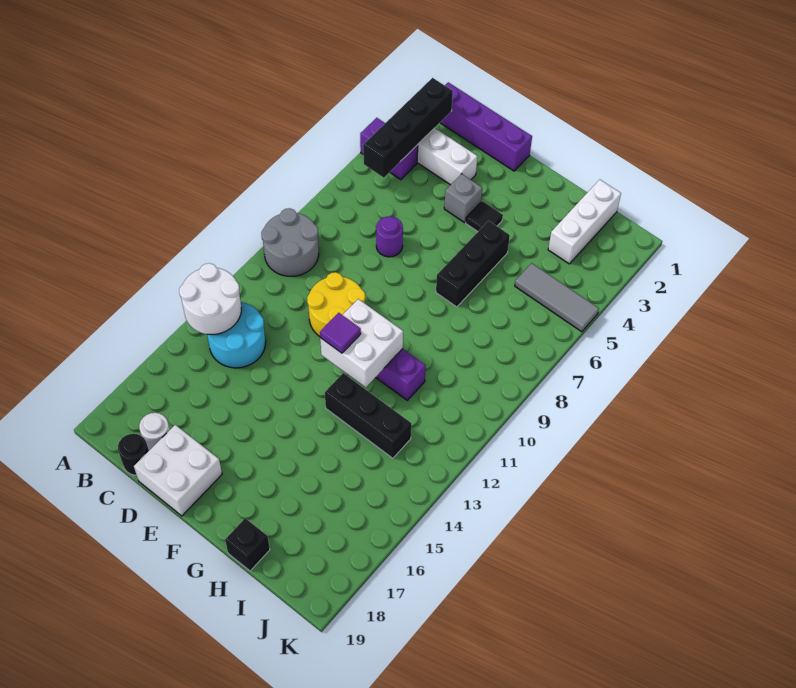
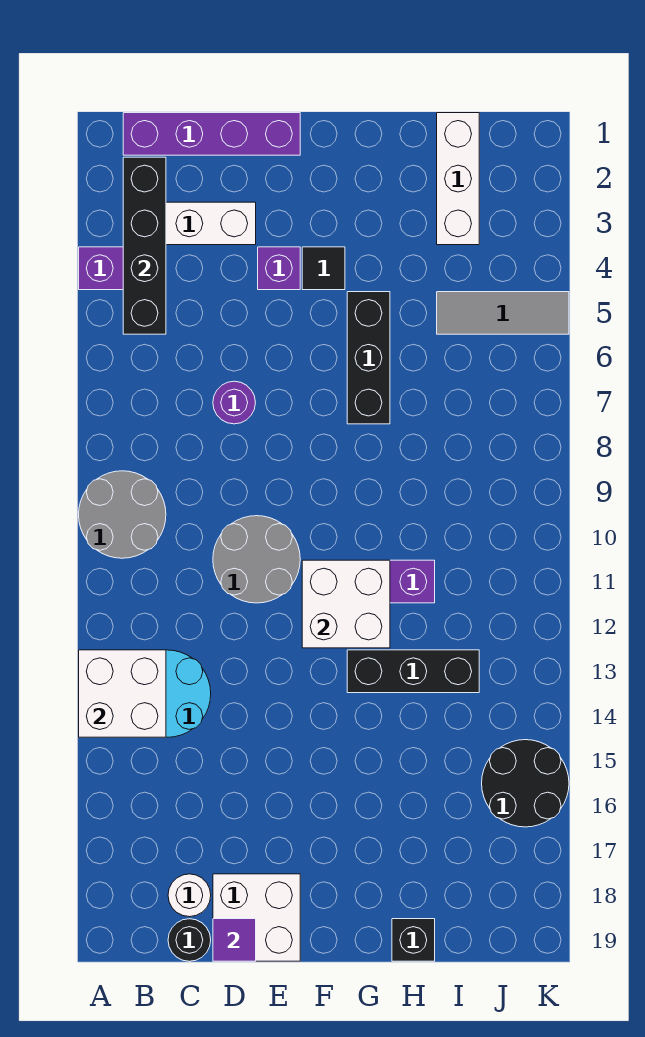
white 2x2 round brick [179,263,241,334] -> white 2x2 brick [79,650,166,737]
yellow 2x2 round brick [307,272,365,337] -> grey 2x2 round brick [213,516,300,603]
grey 1x1 brick [444,174,482,223] -> purple 1x1 brick [258,247,300,290]
purple 1x1 tile [320,313,361,353] -> purple 1x1 tile moved to [213,919,256,961]
none -> black 2x2 round brick [482,740,569,827]

